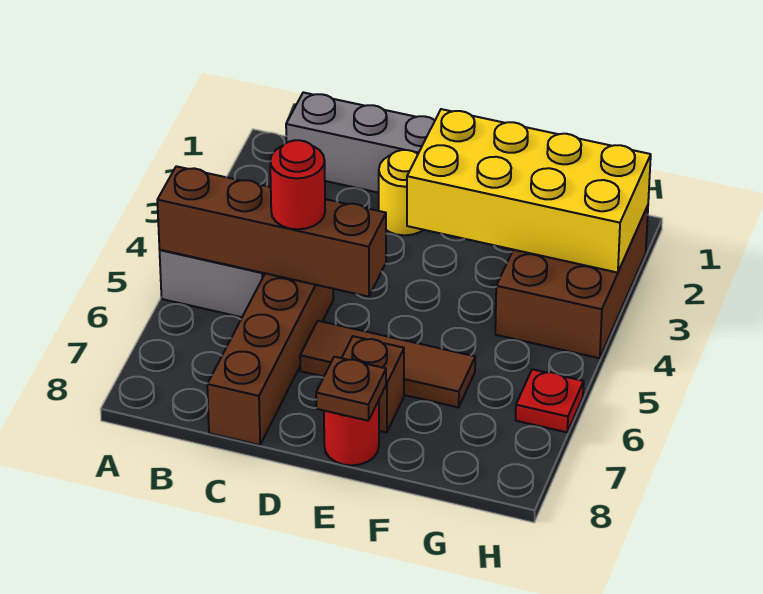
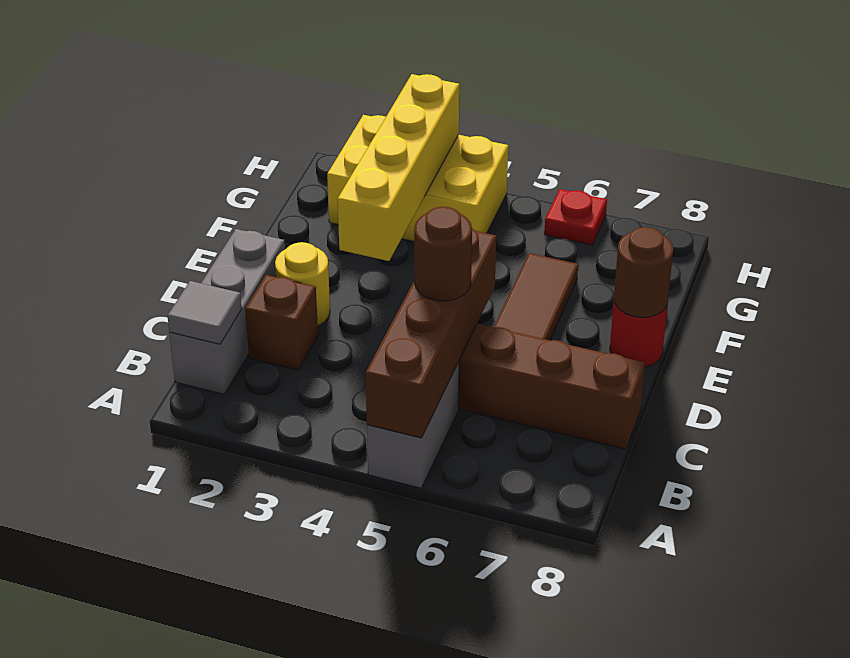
none -> grey 1x1 tile [168,281,242,344]
red 1x1 round brick [270,140,325,229] -> brown 1x1 round brick [414,207,472,301]
yellow 2x4 brick [407,109,651,273] -> yellow 1x4 brick [338,74,459,261]
brown 1x1 brick [342,336,404,432] -> brown 1x1 brick moved to [245,275,318,370]
brown 1x1 plate [316,357,386,421] -> brown 1x1 round brick [614,227,673,318]
brown 2x3 brick [495,206,648,358] -> yellow 2x3 brick [327,115,508,241]

